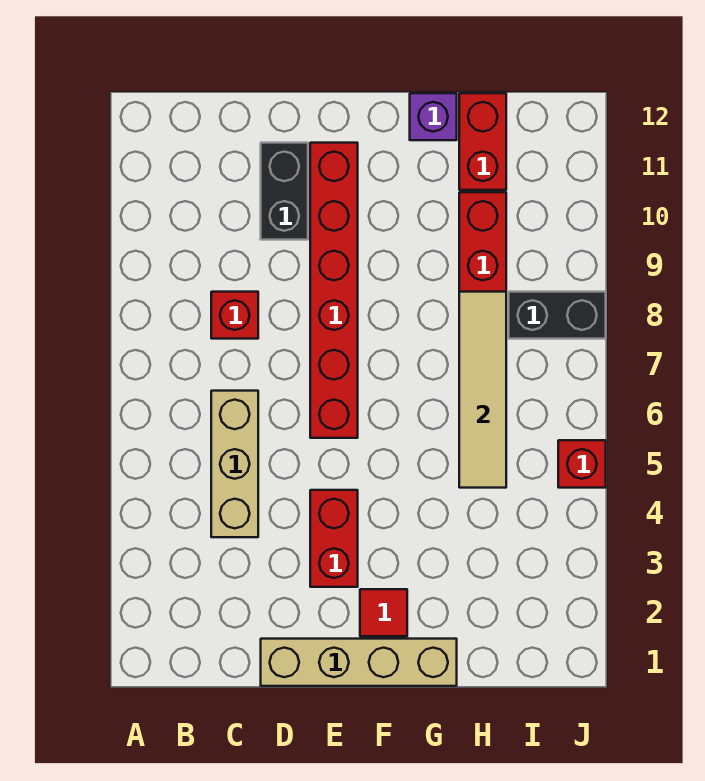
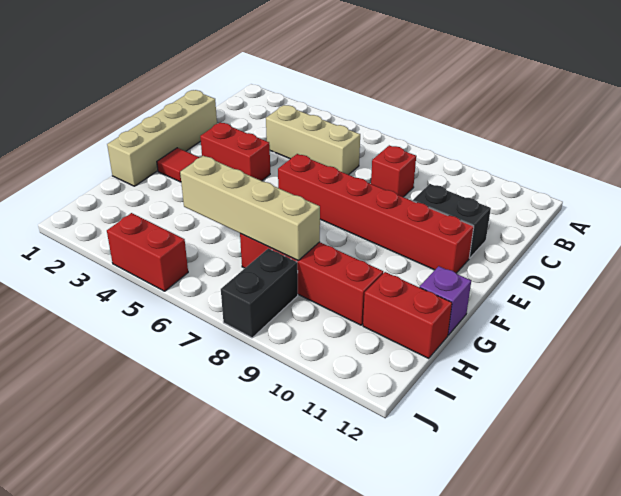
tan 1x4 tile [459,292,506,488] -> tan 1x4 brick [180,156,320,260]
red 1x1 brick [558,440,606,488] -> red 1x2 brick [107,213,188,291]

